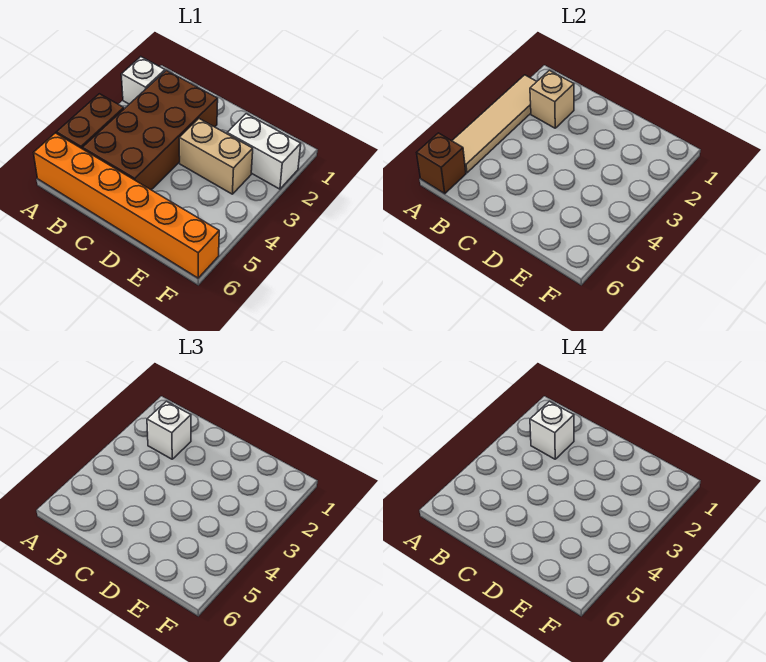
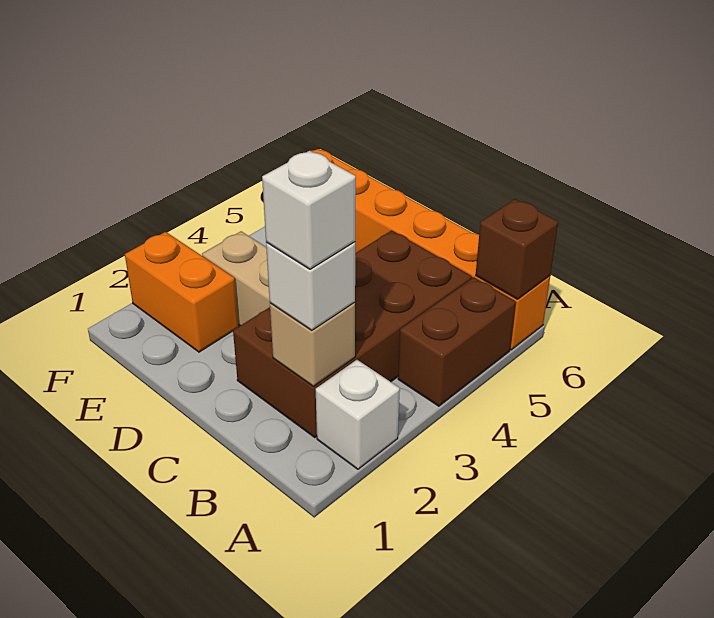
tan 1x4 tile [452,75,537,173] -> none
white 1x2 brick [227,114,301,189] -> orange 1x2 brick [125,232,239,352]

